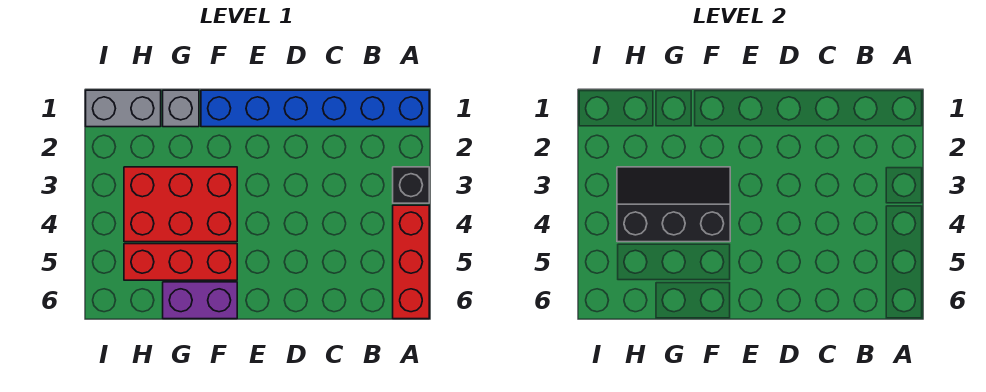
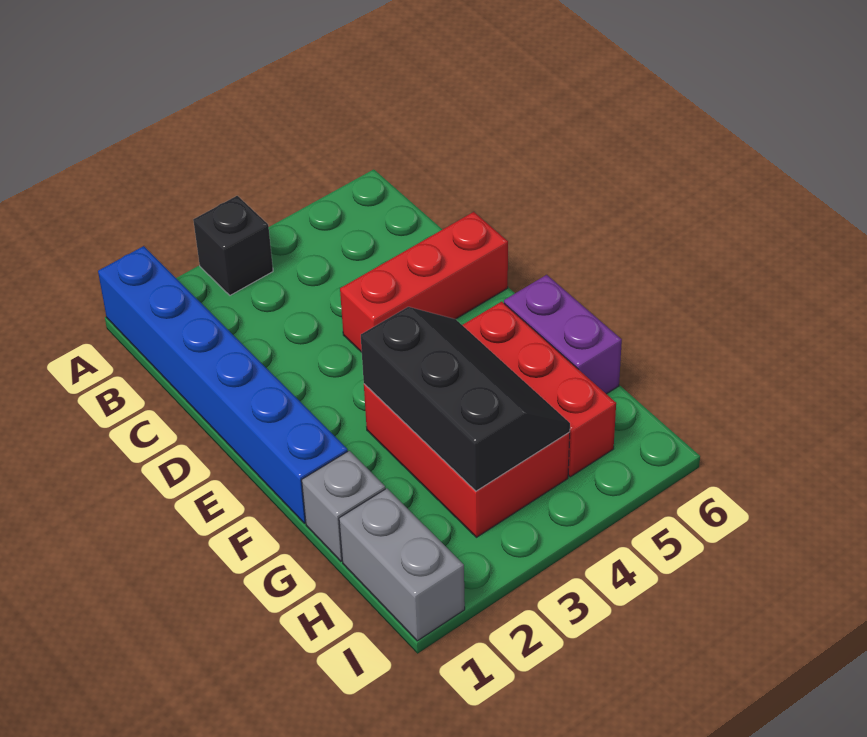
red 1x3 brick [393,205,429,319] -> red 1x3 brick moved to [340,212,508,352]
black 2x3 slope [617,167,730,242] -> black 2x3 slope turned to [361,307,570,491]

